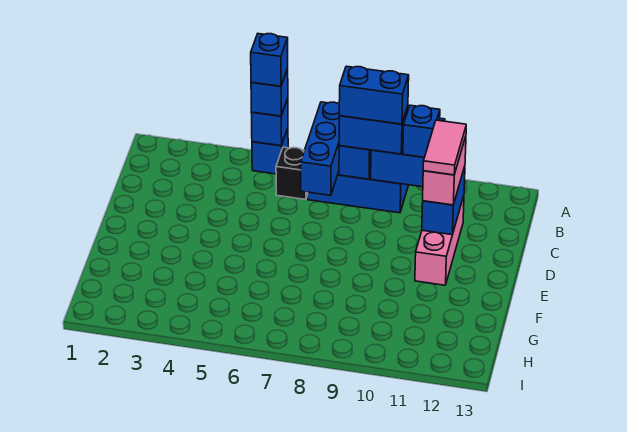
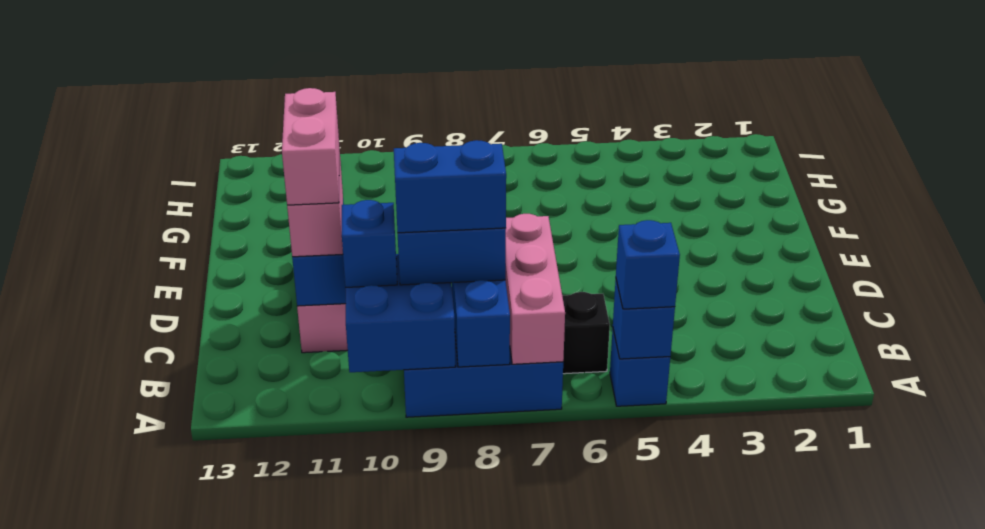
blue 1x1 brick [251,34,288,86] -> none
blue 1x3 brick [301,102,339,196] -> pink 1x3 brick [505,214,565,364]
pink 1x2 tile [423,120,466,175] -> pink 1x2 brick [282,88,339,205]

